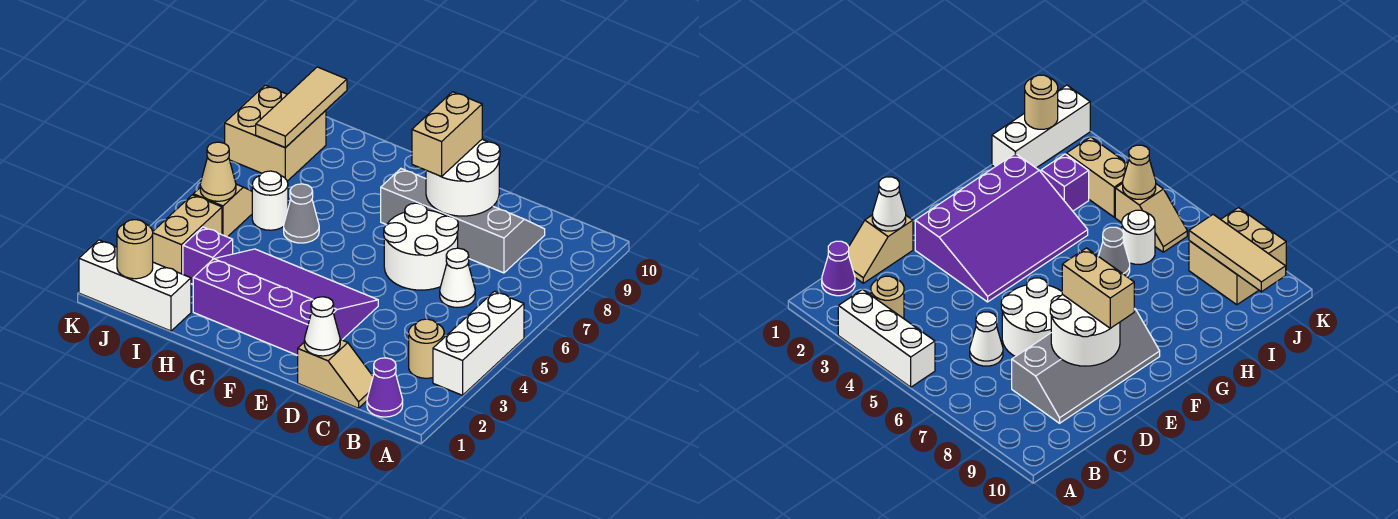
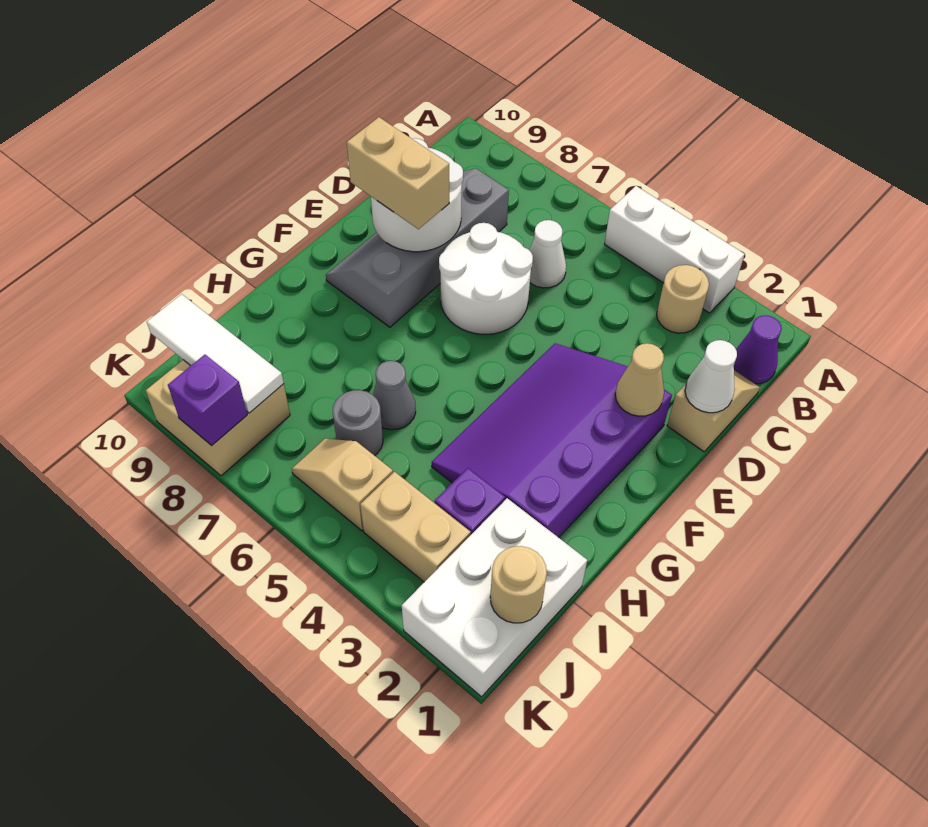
white 1x3 brick [79,240,191,331] -> white 2x3 brick [402,498,587,697]
white 1x1 round brick [252,171,288,230] -> grey 1x1 round brick [333,390,383,456]
tan 1x1 cone [200,142,236,201] -> tan 1x1 cone moved to [615,343,664,416]
tan 1x3 tile [256,67,347,148] -> white 1x3 tile [147,294,284,413]
none -> purple 1x1 brick [168,355,247,446]

